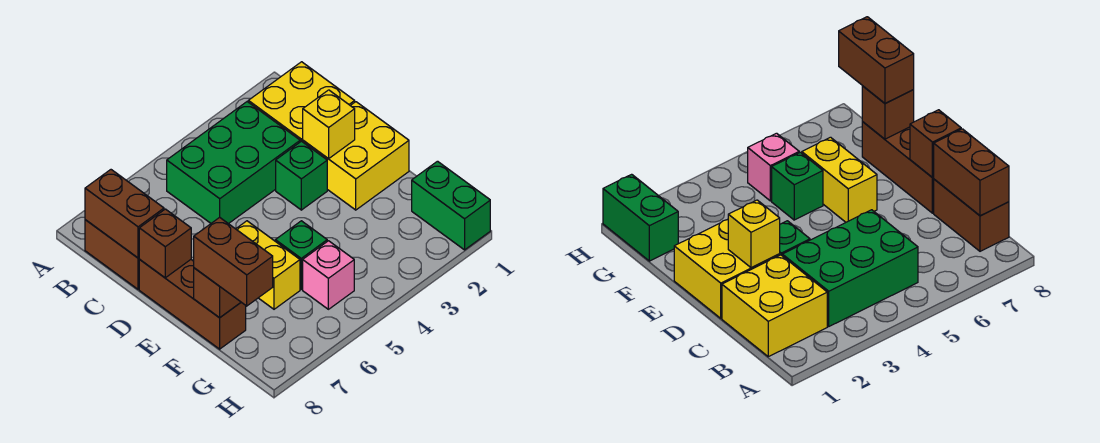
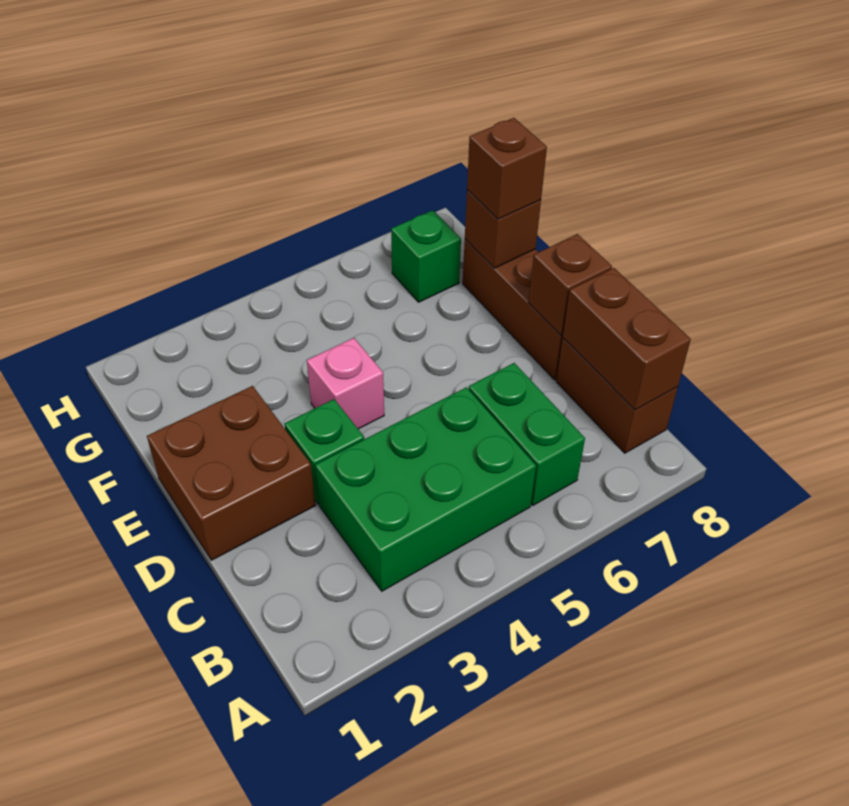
yellow 2x2 brick [248,62,355,142] -> none
yellow 2x2 brick [303,102,409,210] -> brown 2x2 brick [147,386,316,560]
yellow 1x1 brick [303,90,355,159] -> none
yellow 1x2 brick [236,221,300,309] -> none
green 1x1 brick [275,221,327,289] -> green 1x1 brick moved to [391,210,461,302]
brown 1x2 brick [194,217,273,306] -> brown 1x1 brick [467,118,547,219]
green 1x2 brick [412,161,490,250] -> green 1x2 brick moved to [469,363,585,505]
pink 1x1 brick [303,241,354,309] -> pink 1x1 brick moved to [307,338,384,429]

